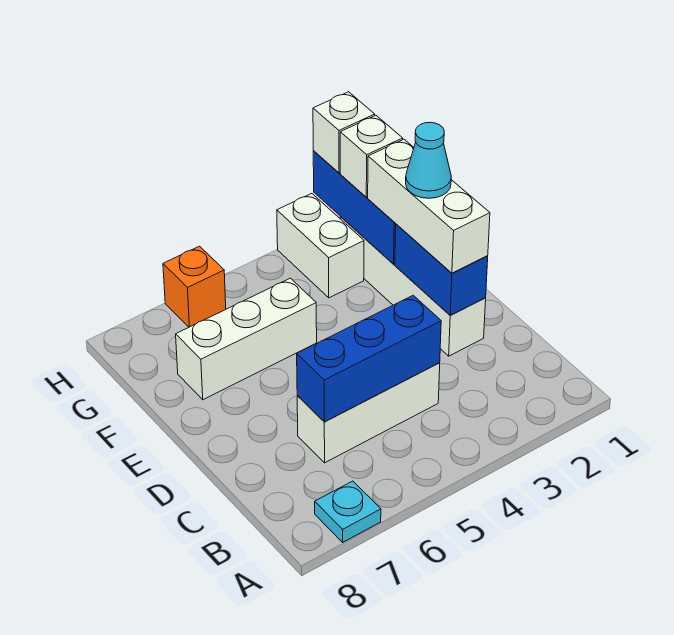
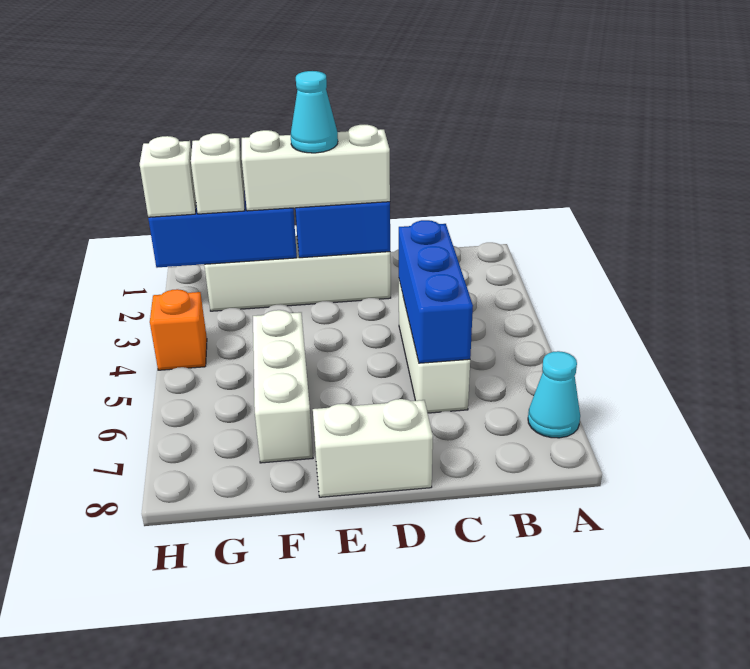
cyan 1x1 plate [315,481,381,542] -> cyan 1x1 cone [528,351,580,438]
white 1x2 brick [277,194,364,298] -> white 1x2 brick moved to [313,399,433,497]
orange 1x1 brick [163,246,226,327] -> orange 1x1 brick moved to [150,289,207,370]

